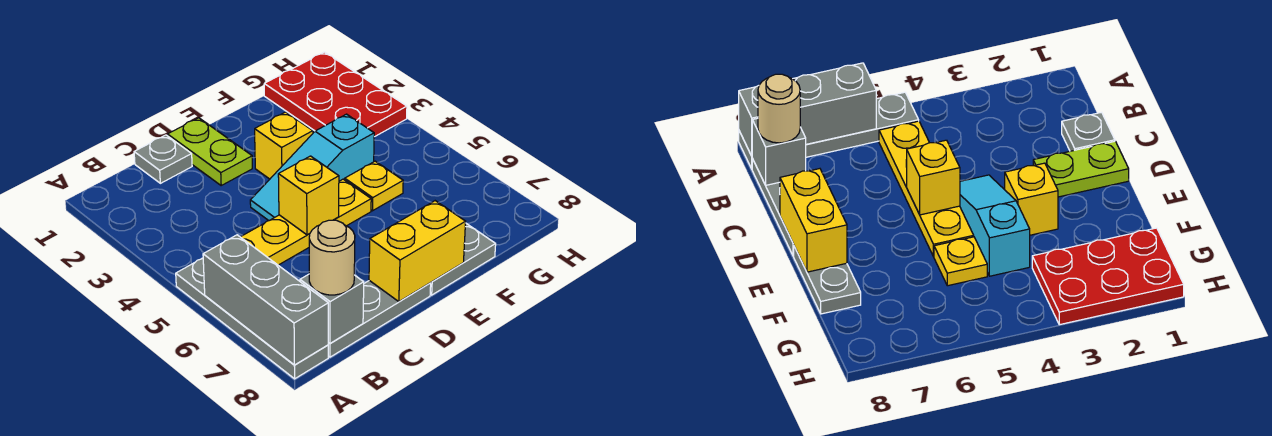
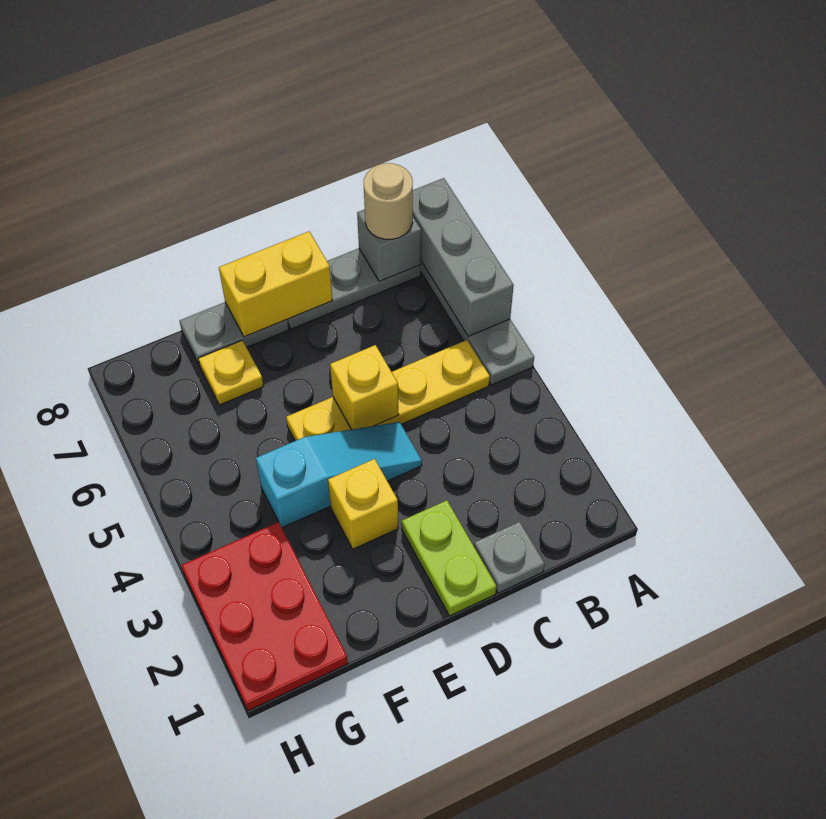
yellow 1x1 plate [345,161,403,211] -> yellow 1x1 plate moved to [198,340,264,405]

